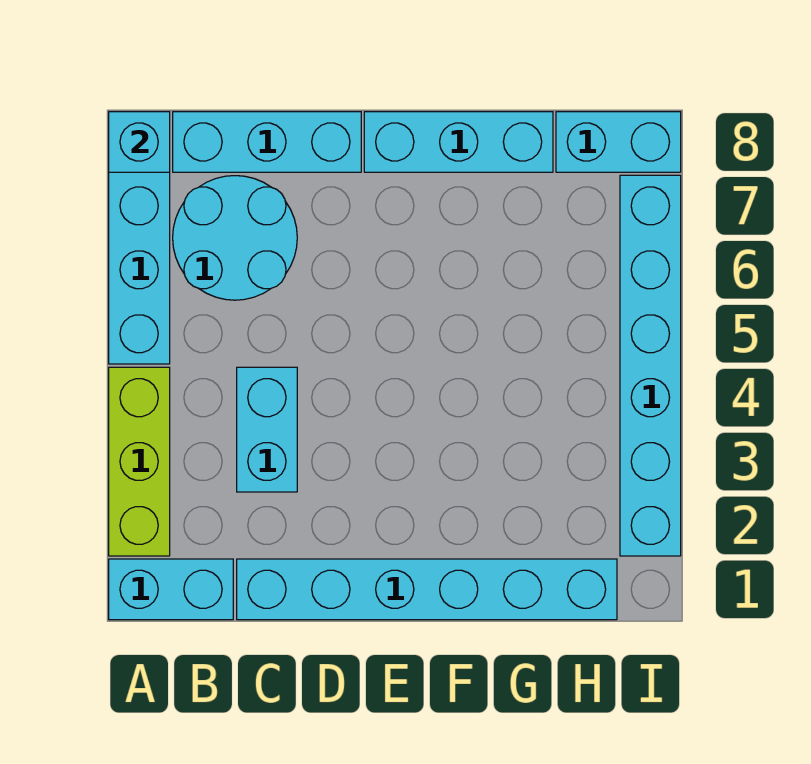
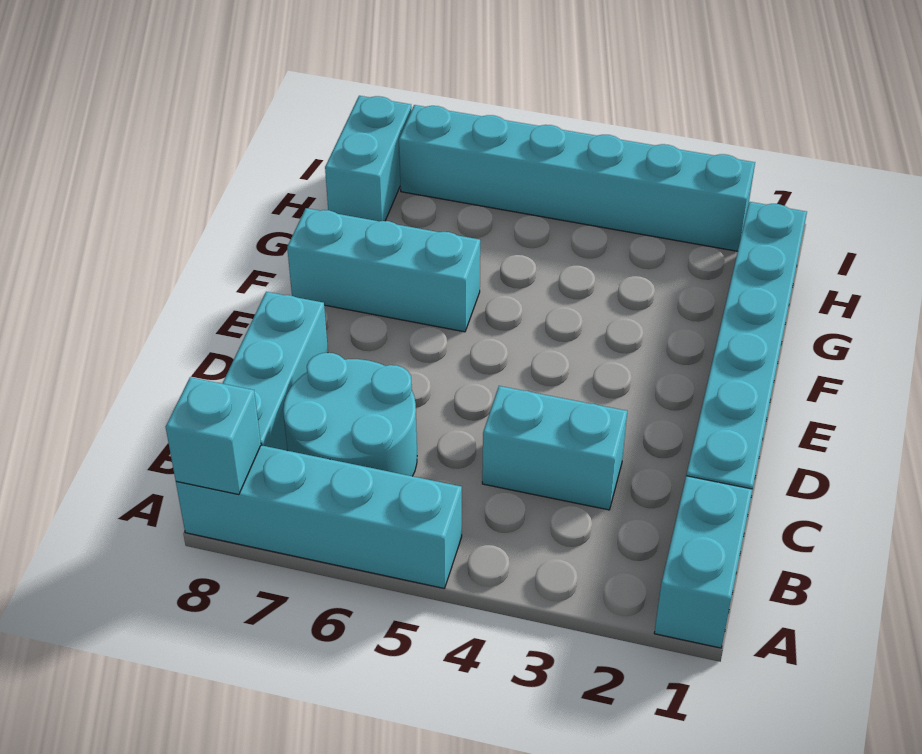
lime 1x3 brick [109,367,170,556] -> none
cyan 1x3 brick [364,112,553,172] -> cyan 1x3 brick turned to [287,208,480,332]

